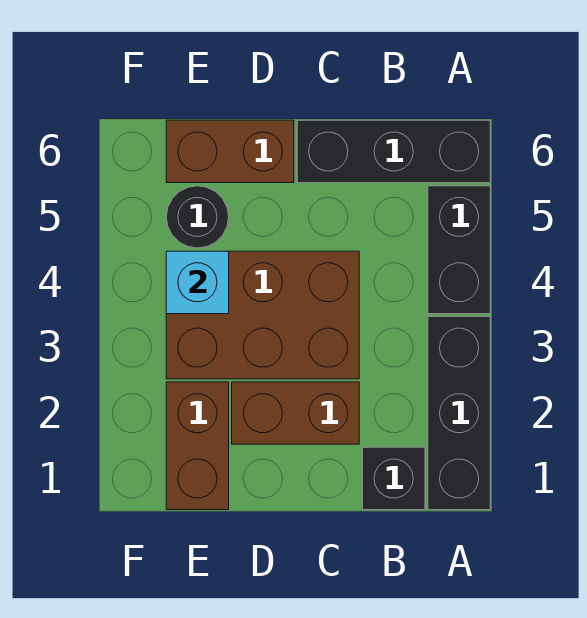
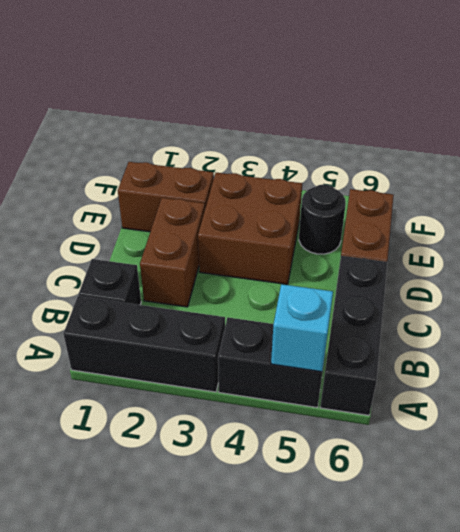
brown 2x3 brick [166,251,359,379] -> brown 2x2 brick [198,173,302,284]
cyan 1x1 brick [166,251,229,314] -> cyan 1x1 brick moved to [271,284,333,372]

